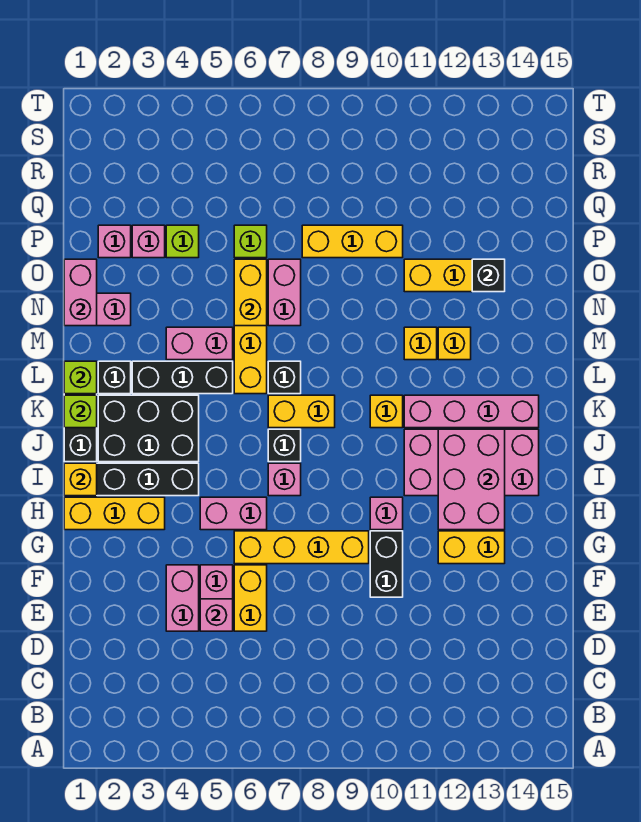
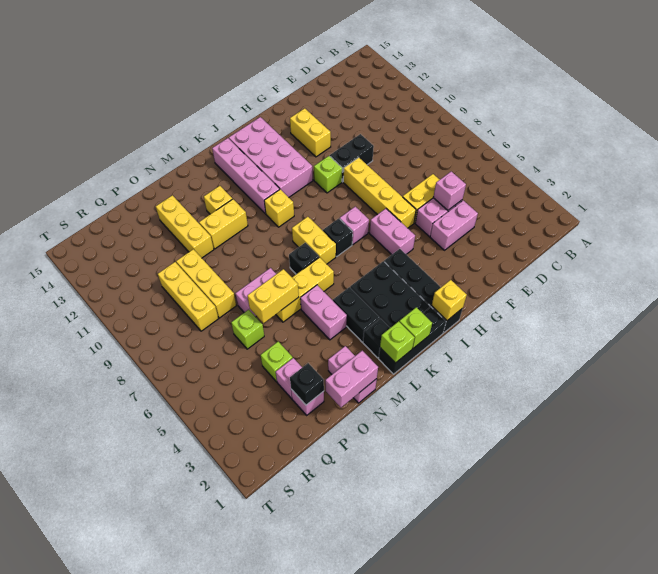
yellow 1x3 brick [64,497,165,530] -> yellow 1x3 brick moved to [158,262,218,331]
pink 1x1 brick [370,497,403,530] -> lime 1x1 brick [314,156,342,193]
pink 2x3 brick [438,429,505,530] -> none
black 1x3 brick [132,361,233,394] -> black 1x2 brick [333,287,380,342]
yellow 1x1 brick [404,327,437,360] -> yellow 1x2 brick [199,199,248,249]
black 1x1 brick [472,259,505,292] -> black 1x1 brick moved to [290,363,324,405]

